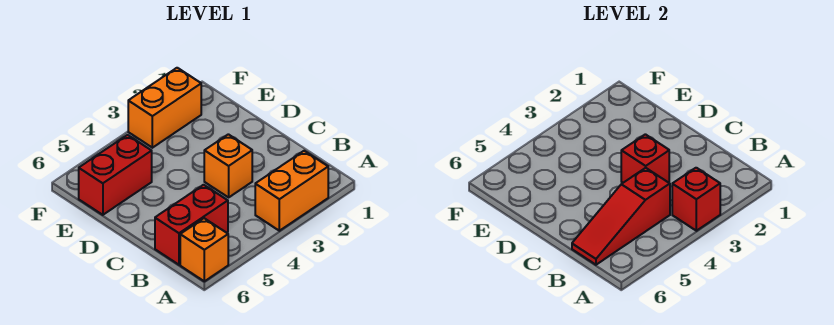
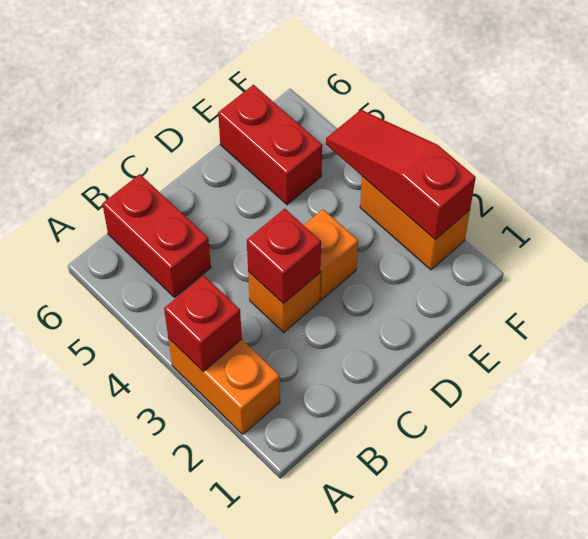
orange 1x1 brick [180,218,228,281] -> orange 1x1 brick moved to [304,209,358,300]
red 1x3 slope [572,168,670,265] -> red 1x3 slope moved to [326,110,476,240]

